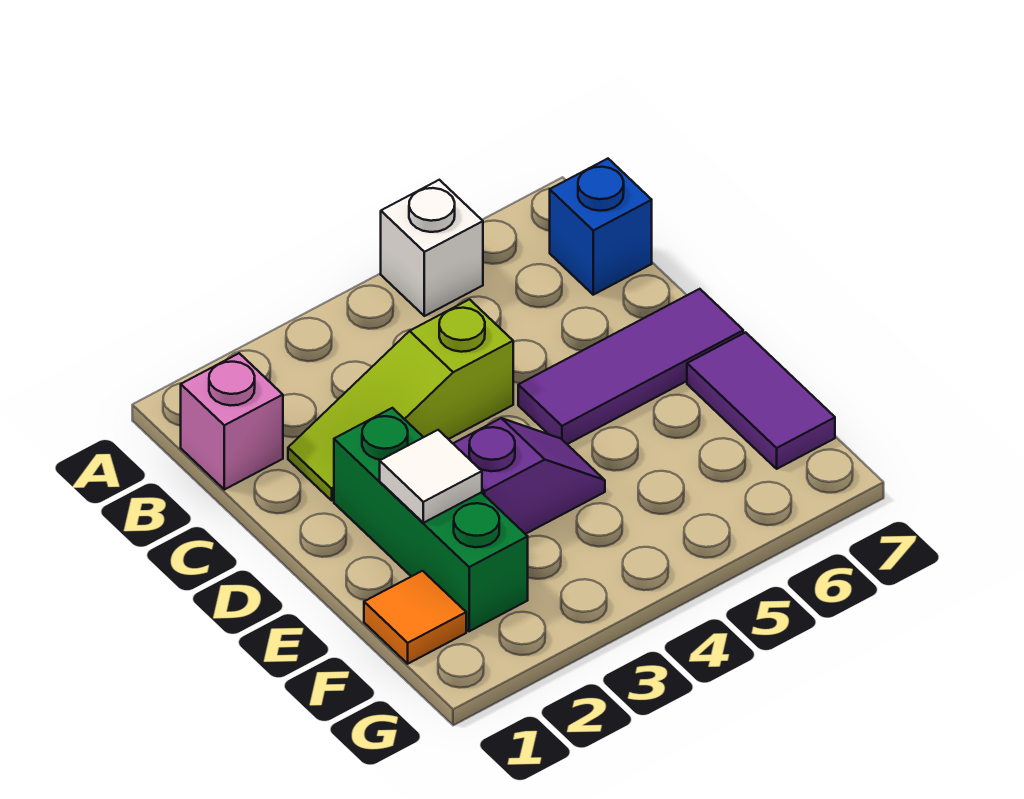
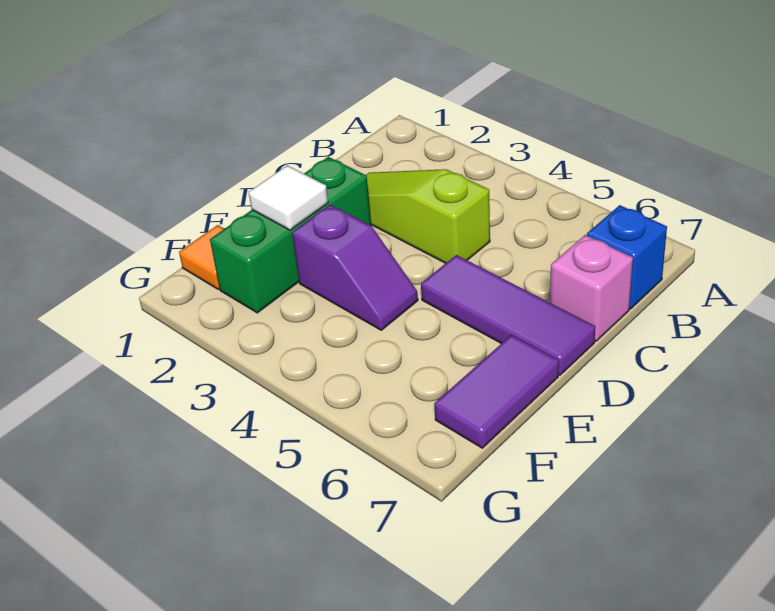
white 1x1 brick [381,180,483,316] -> none
pink 1x1 brick [181,353,283,490] -> pink 1x1 brick moved to [550,235,633,341]

